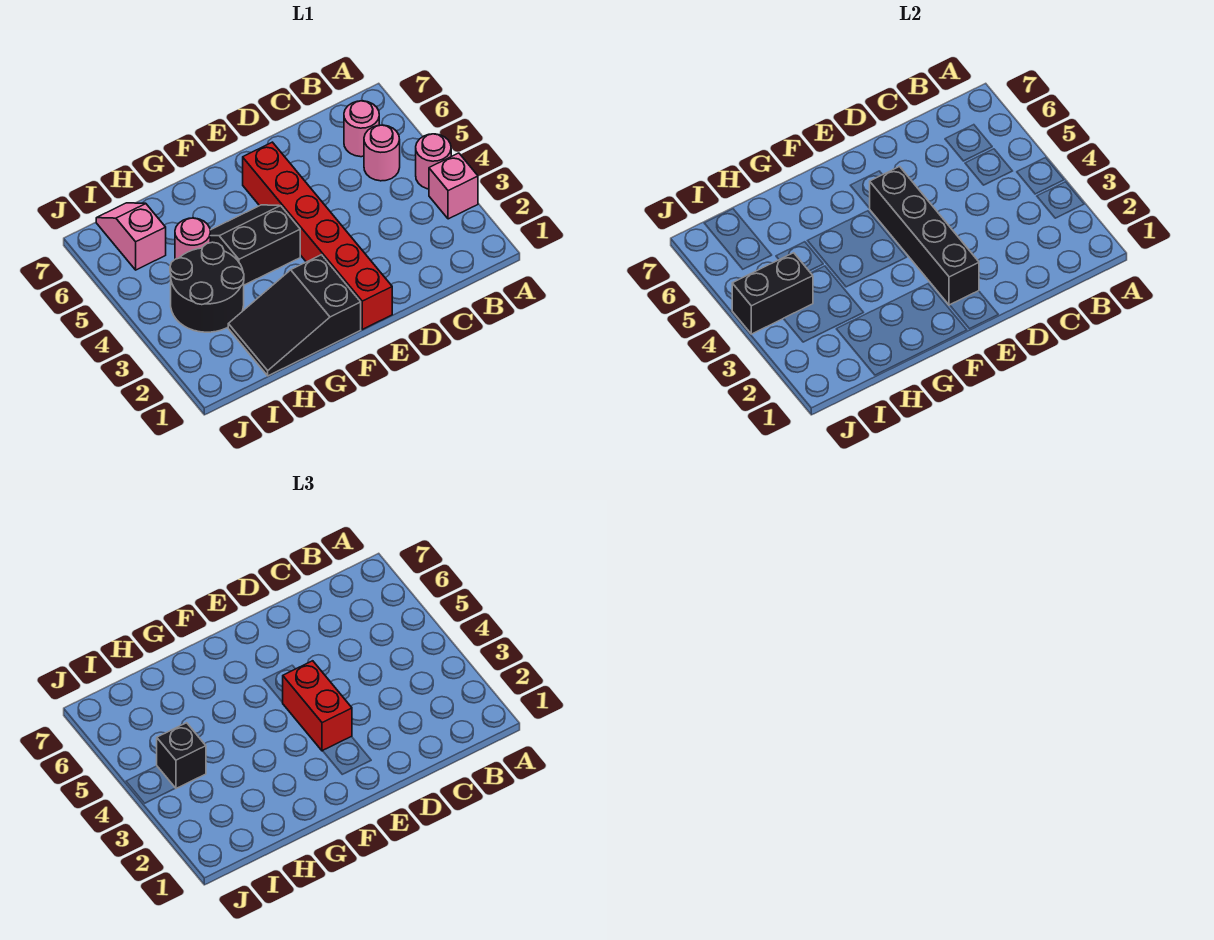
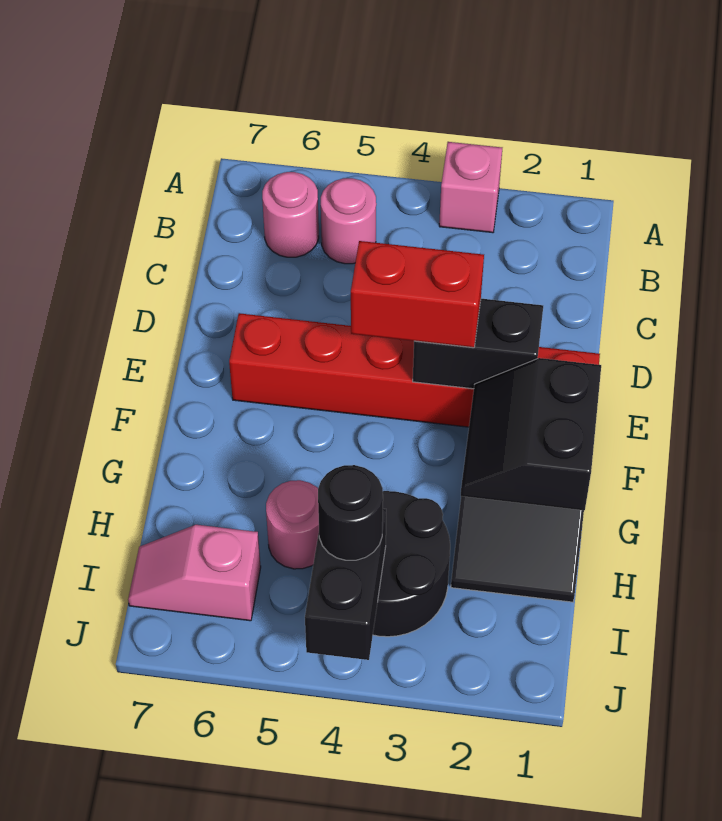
pink 1x1 round brick [416,134,451,189] -> none
black 1x4 brick [870,167,979,305] -> black 1x2 brick [413,299,543,389]
black 2x2 slope [210,205,300,285] -> black 2x2 slope moved to [461,358,601,510]
black 1x1 brick [157,723,206,788] -> black 1x1 round brick [318,465,383,560]

